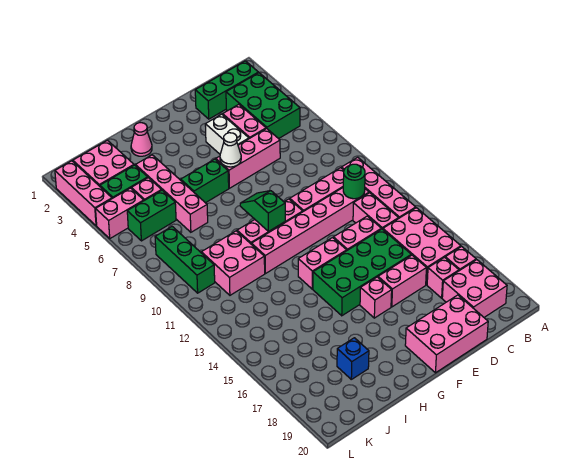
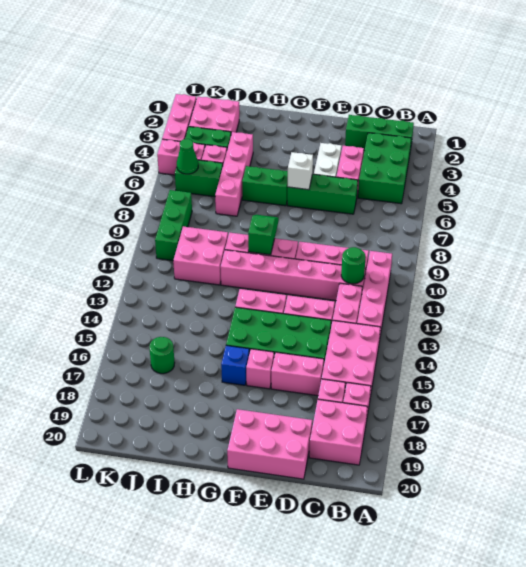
pink 1x3 brick [216,129,280,188] -> green 1x3 brick [287,174,358,214]
white 1x1 cone [220,133,241,167] -> white 1x1 brick [288,152,313,190]
pink 1x1 cone [131,123,152,156] -> none
blue 1x1 brick [337,338,369,379] -> blue 1x1 brick moved to [221,346,249,385]
none -> green 1x1 round brick [149,337,175,374]
none -> green 1x1 cone [177,139,198,174]

